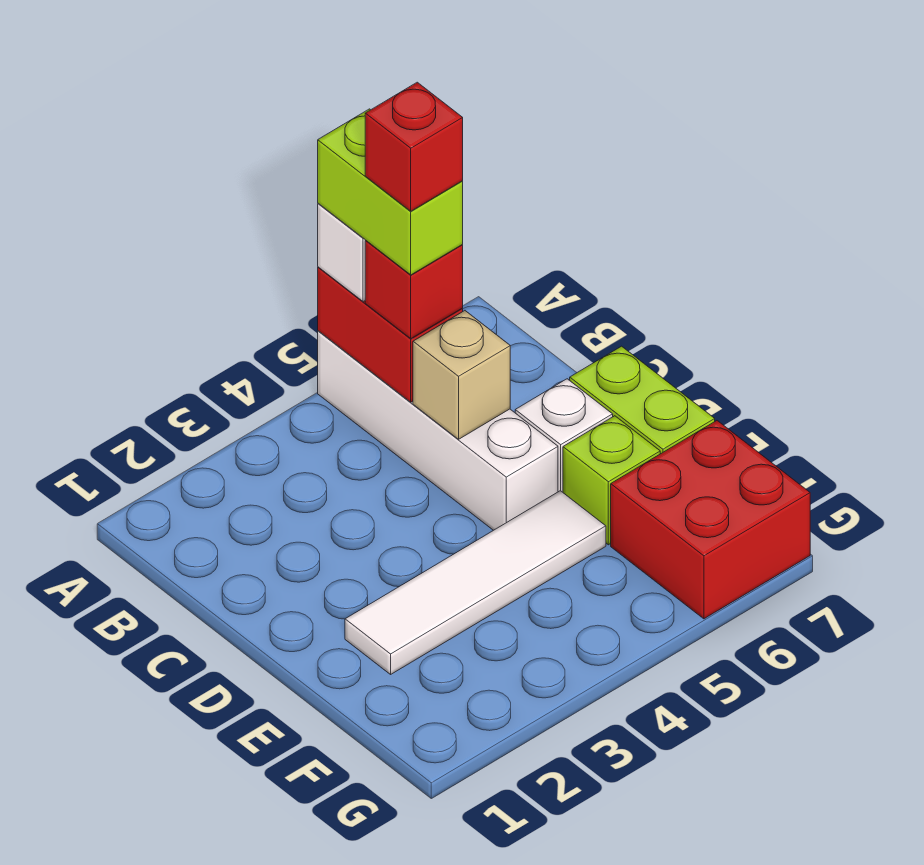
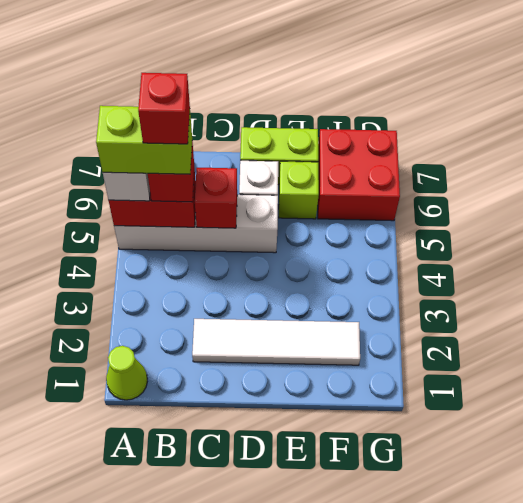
none -> lime 1x1 cone [106,346,147,400]
tan 1x1 brick [413,311,510,439] -> red 1x1 brick [195,168,237,228]
white 1x4 tile [345,491,606,674] -> white 1x4 tile turned to [192,319,360,365]

